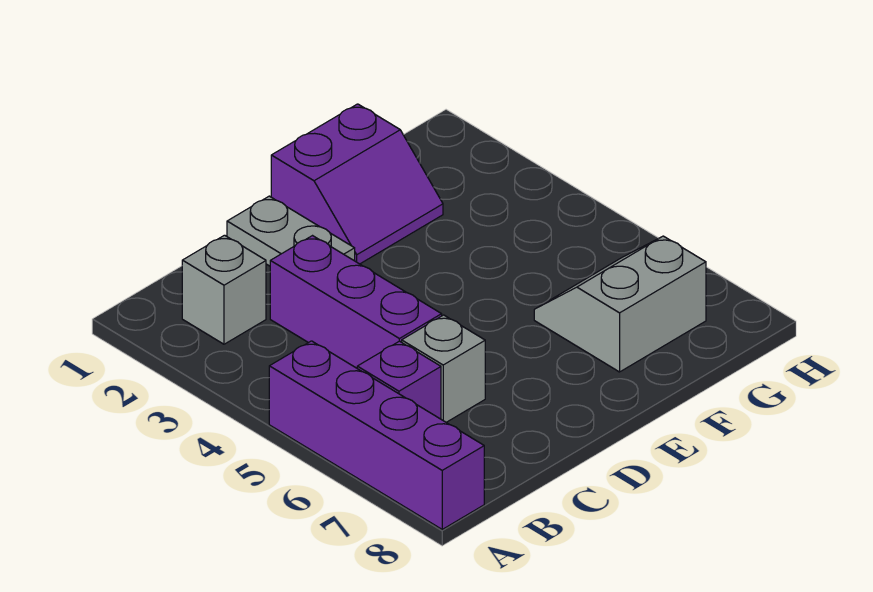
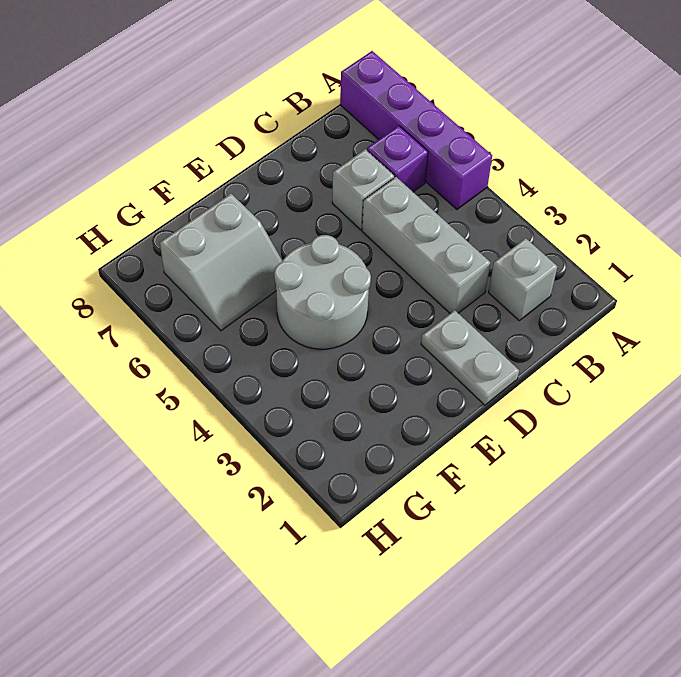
purple 1x3 brick [270,236,442,368] -> grey 1x3 brick [362,177,490,313]
purple 2x2 slope [271,104,443,264] -> none
none -> grey 2x2 round brick [274,235,371,349]

